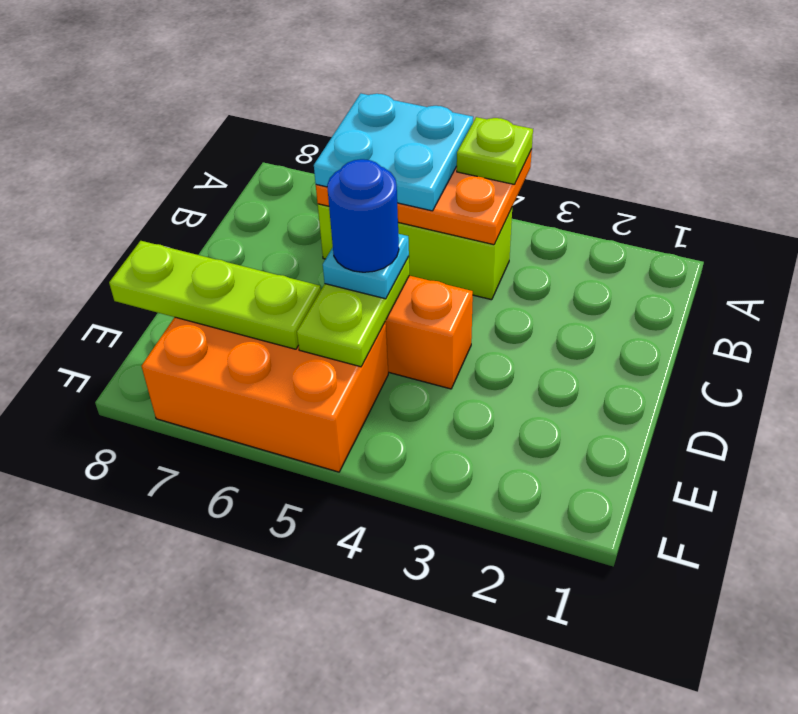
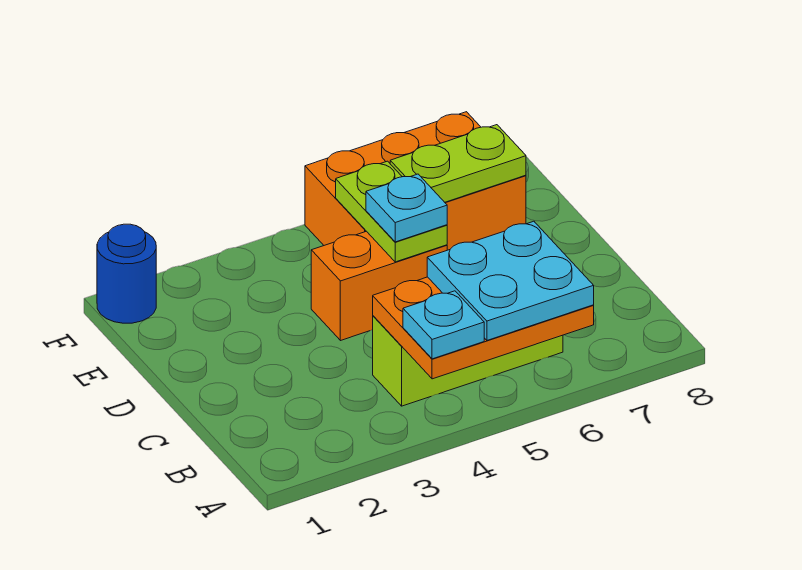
lime 1x1 plate [457,117,533,185] -> cyan 1x1 plate [403,291,484,359]
blue 1x1 round brick [327,159,399,272] -> blue 1x1 round brick moved to [97,224,156,323]
lime 1x3 plate [109,241,321,349] -> lime 1x2 plate [390,125,526,202]

